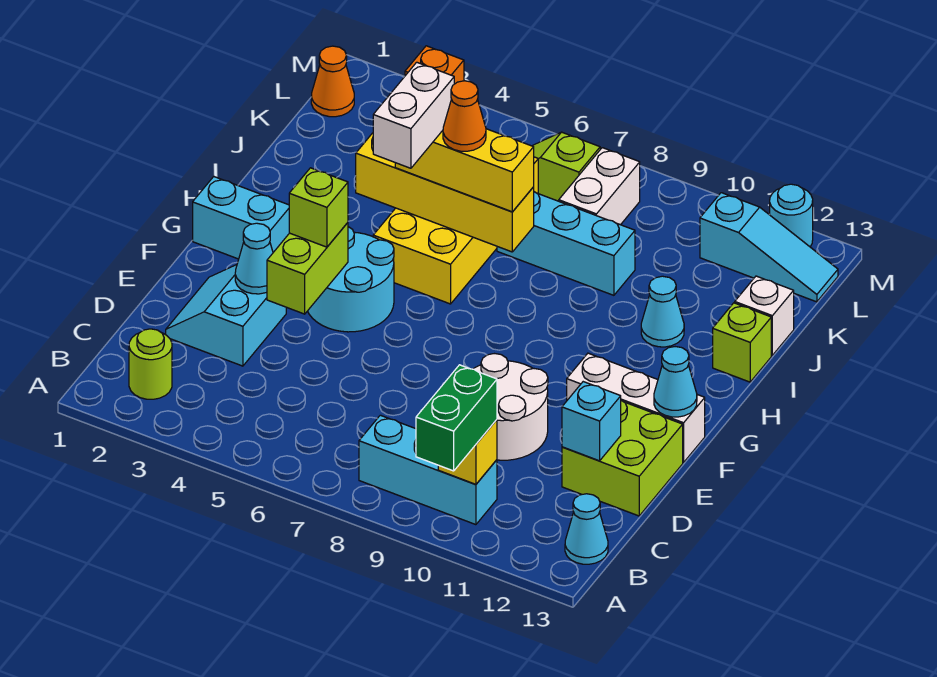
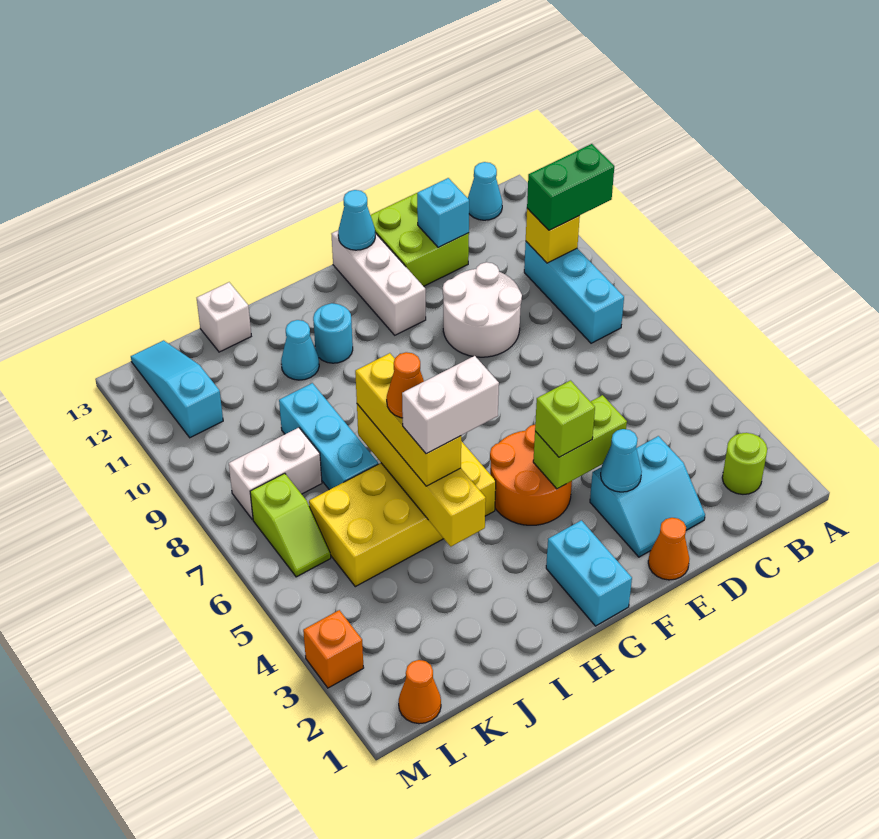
none -> orange 1x1 cone [648,518,689,580]
cyan 2x2 round brick [308,227,394,332] -> orange 2x2 round brick [490,425,572,525]
lime 1x1 brick [713,303,771,382] -> none
cyan 1x1 round brick [770,184,813,247] -> cyan 1x1 round brick moved to [313,303,353,363]

